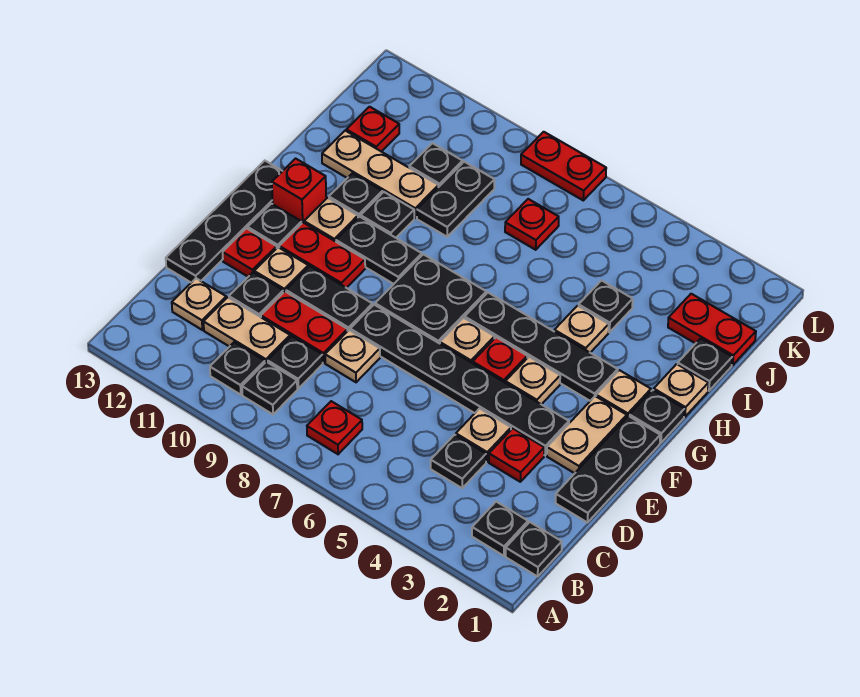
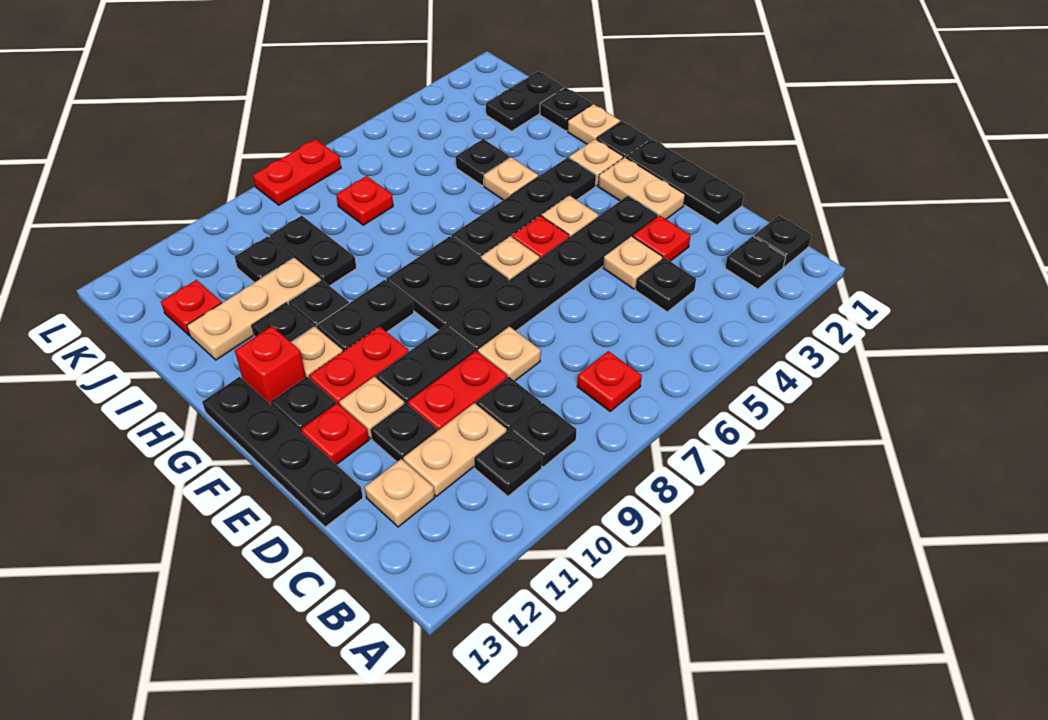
red 1x2 plate [668,294,756,365] -> black 1x2 plate [486,71,564,131]

